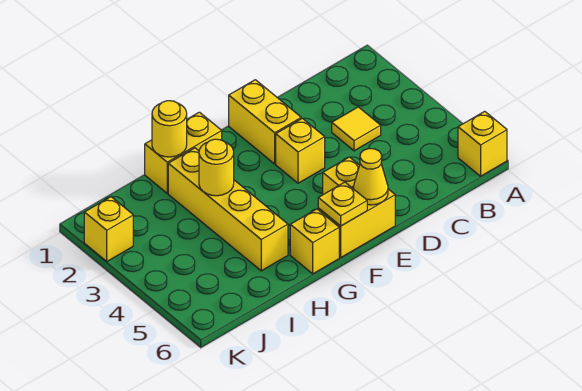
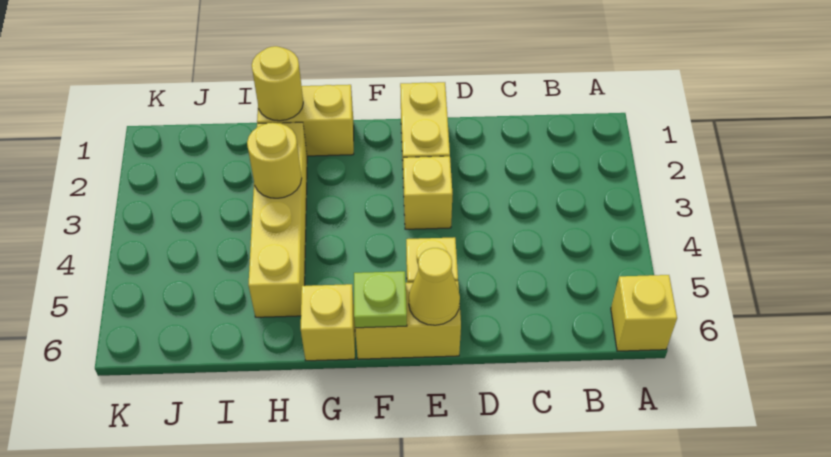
yellow 1x1 tile [332,107,381,151] -> none
yellow 1x1 plate [318,182,367,226] -> lime 1x1 plate [354,271,407,328]
yellow 1x1 brick [84,197,133,261] -> none

